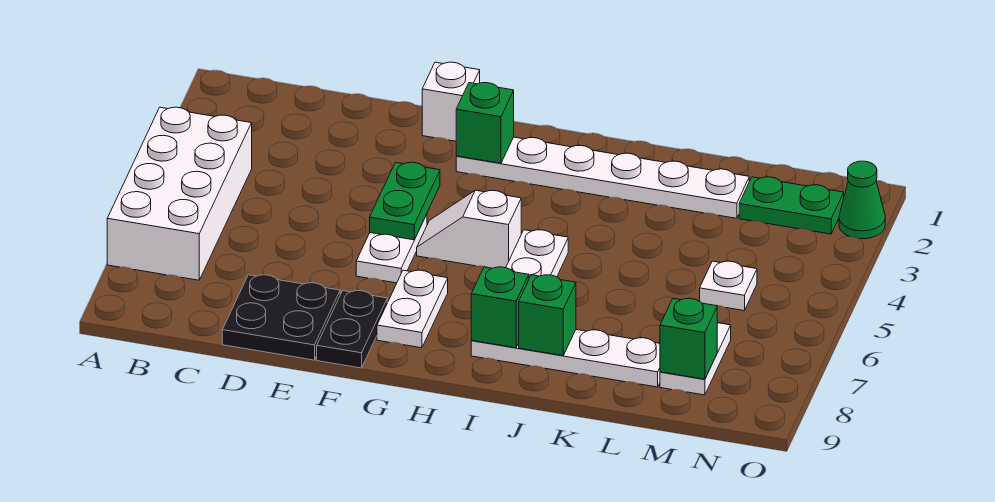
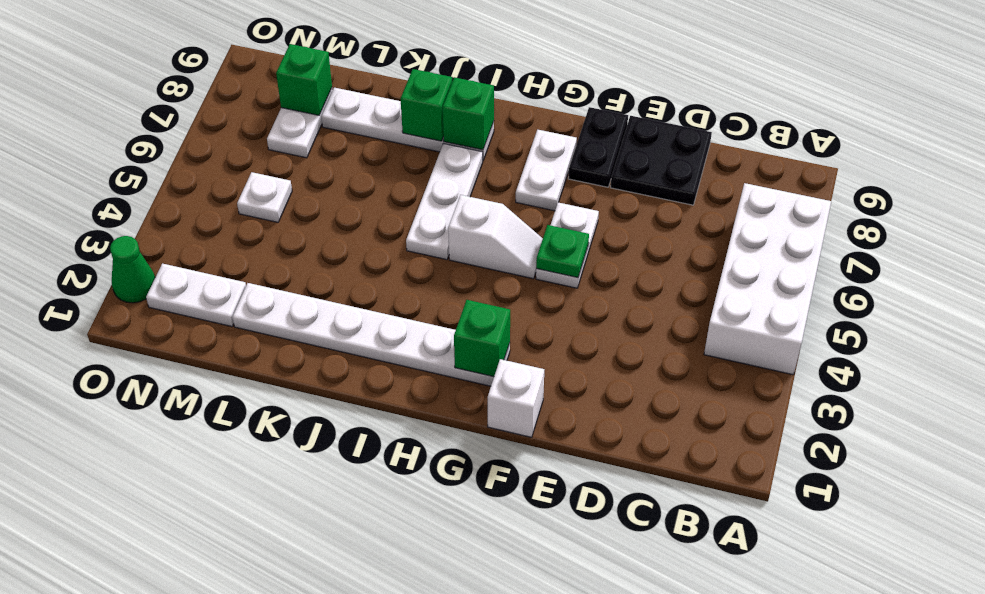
green 1x2 plate [370,162,440,240] -> green 1x1 plate [536,225,589,278]
green 1x2 plate [739,177,844,234] -> white 1x2 plate [146,263,246,327]

